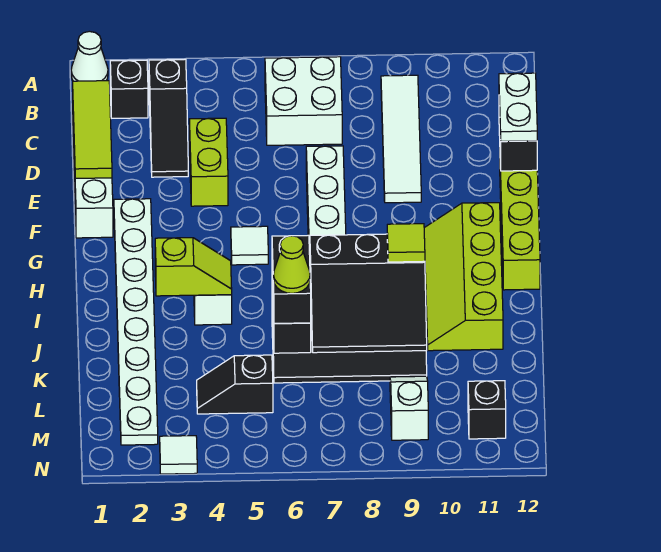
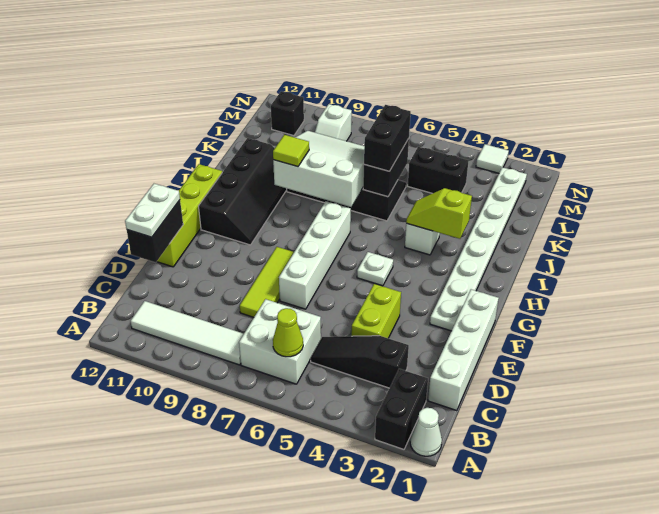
black 1x1 brick [110,60,148,118] -> black 1x2 brick [375,369,428,449]
black 1x3 slope [149,59,188,177] -> black 1x3 slope turned to [311,336,409,388]
white 1x4 tile [381,75,421,203] -> white 1x4 tile turned to [130,301,244,365]
lime 1x3 tile [73,81,112,179] -> lime 1x3 tile moved to [240,247,294,317]
white 1x1 tile [231,226,268,265] -> white 1x1 plate [357,252,393,286]
lime 2x4 slope [424,203,503,351] -> black 2x4 slope [199,138,287,245]
black 3x3 slope [310,234,427,353] -> white 3x3 slope [273,131,364,207]
lime 1x1 cone [273,236,310,293] -> lime 1x1 cone moved to [273,308,303,357]
black 1x2 slope [197,355,273,414] -> black 1x2 brick [408,147,469,193]

